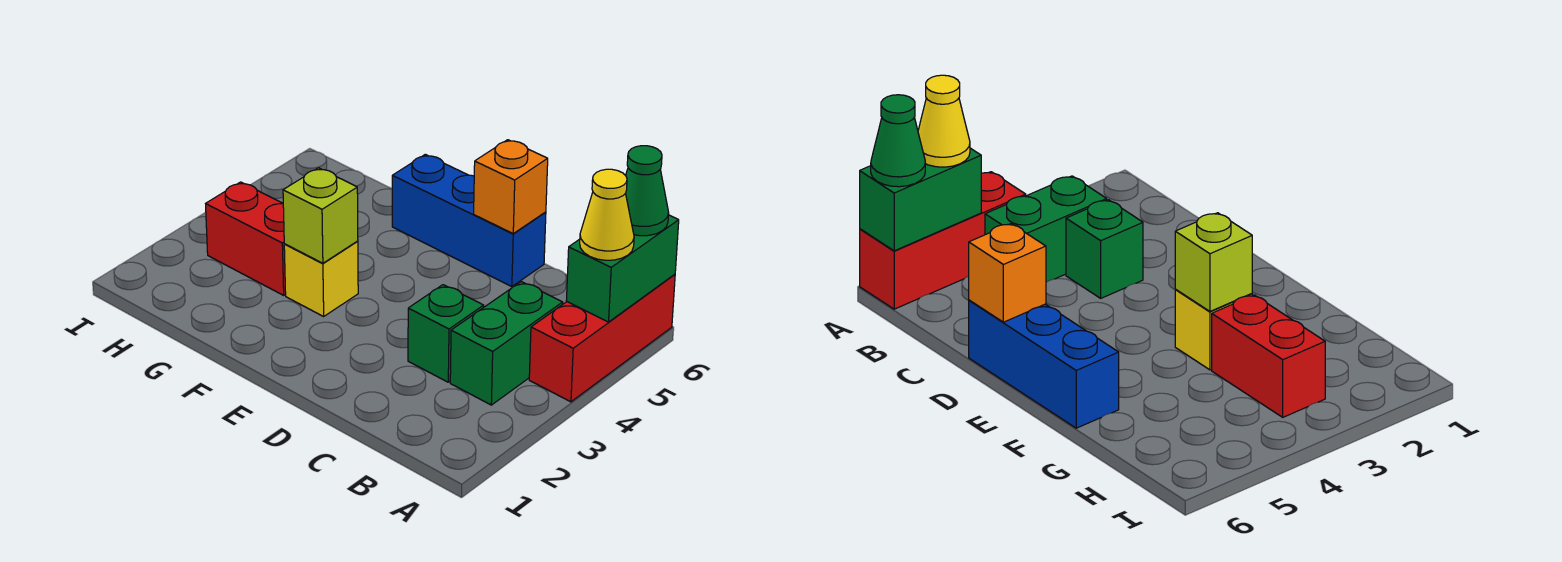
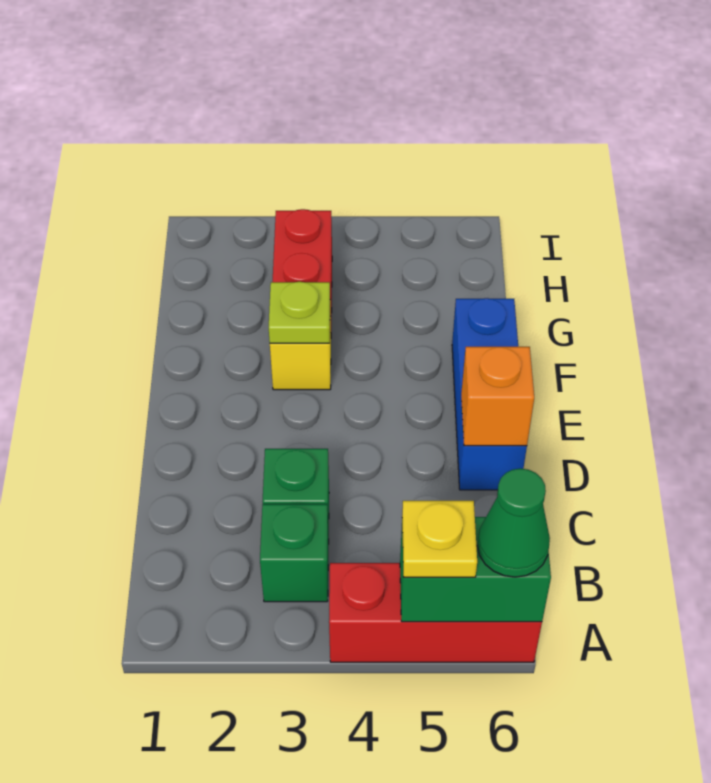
yellow 1x1 cone [580,169,634,260] -> yellow 1x1 plate [402,501,477,577]
green 1x2 brick [450,282,563,405] -> green 1x1 brick [260,504,328,602]
lime 1x1 brick [283,168,358,263] -> lime 1x1 plate [269,282,330,343]

